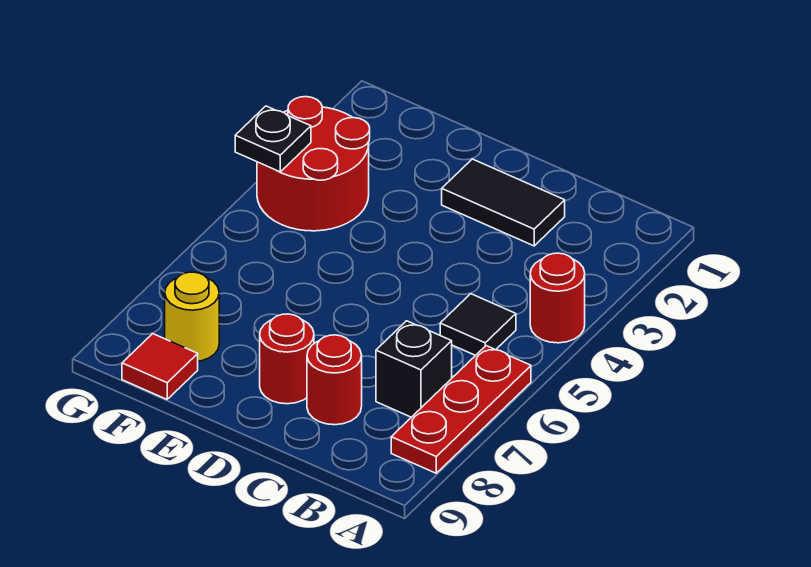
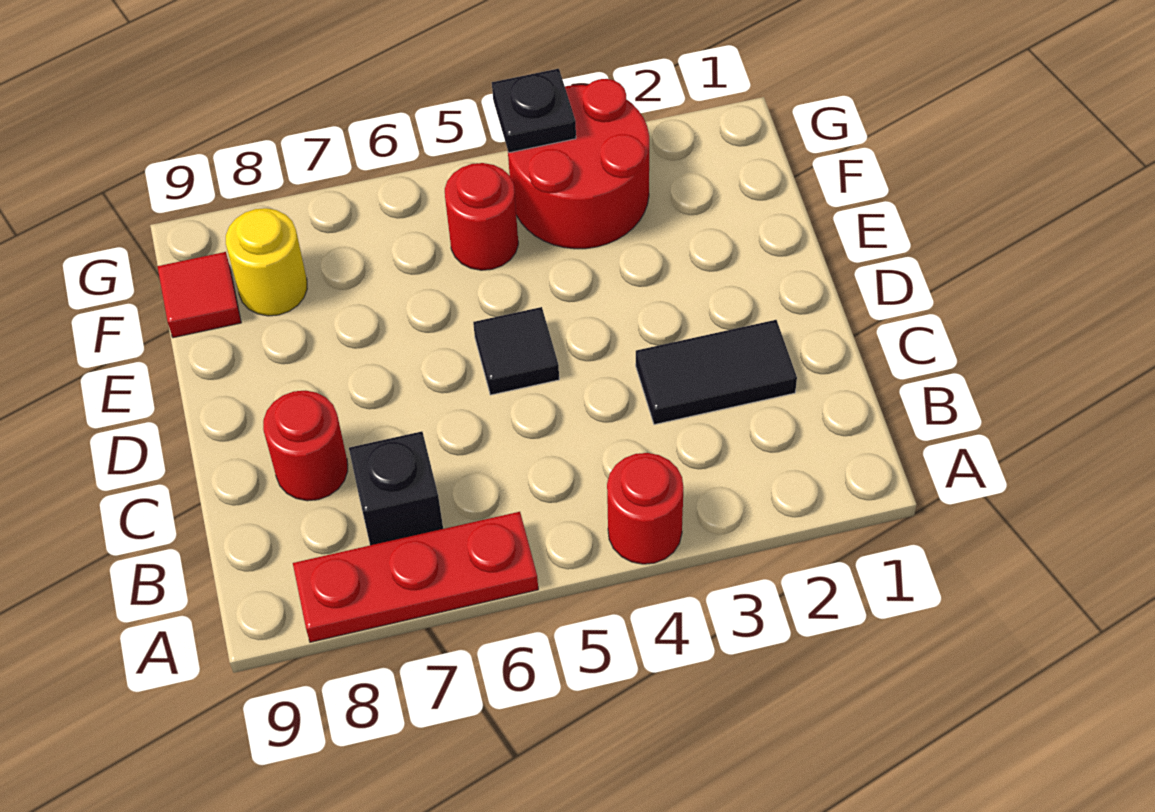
black 1x1 tile [440,294,516,355] -> black 1x1 tile moved to [473,307,559,395]
black 1x2 tile [442,159,565,246] -> black 1x2 tile turned to [636,320,797,425]
red 1x1 round brick [260,314,314,404] -> red 1x1 round brick moved to [445,163,518,270]

